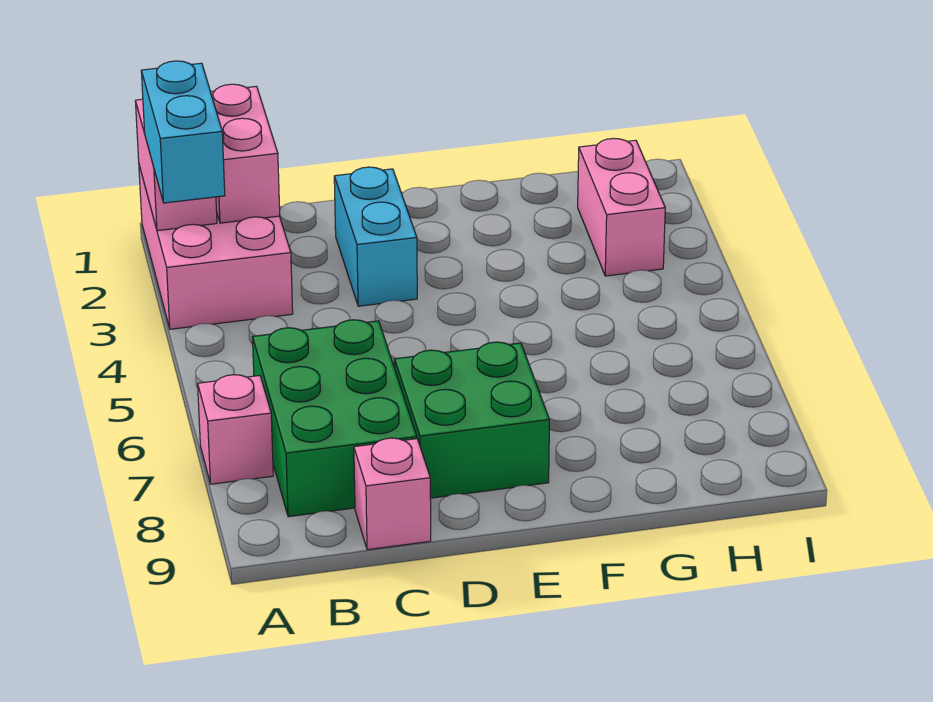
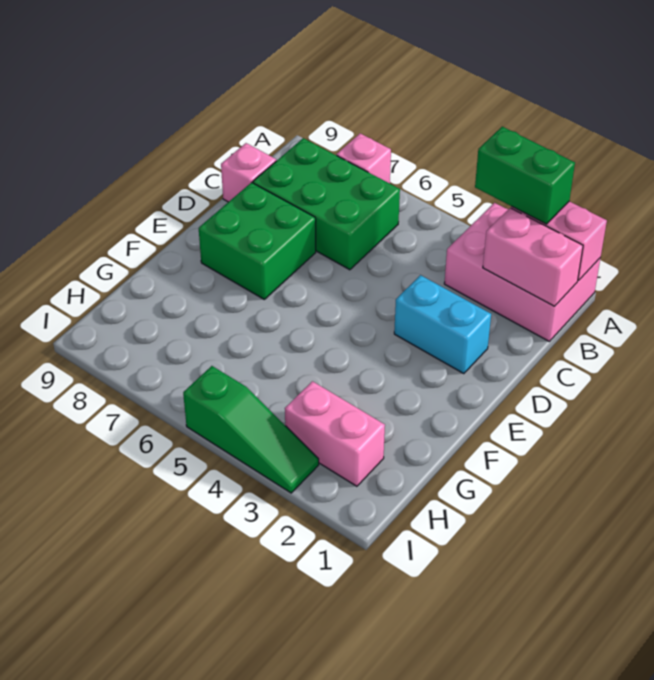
cyan 1x2 brick [141,61,225,203] -> green 1x2 brick [475,127,575,224]
none -> green 1x3 slope [183,366,319,493]

